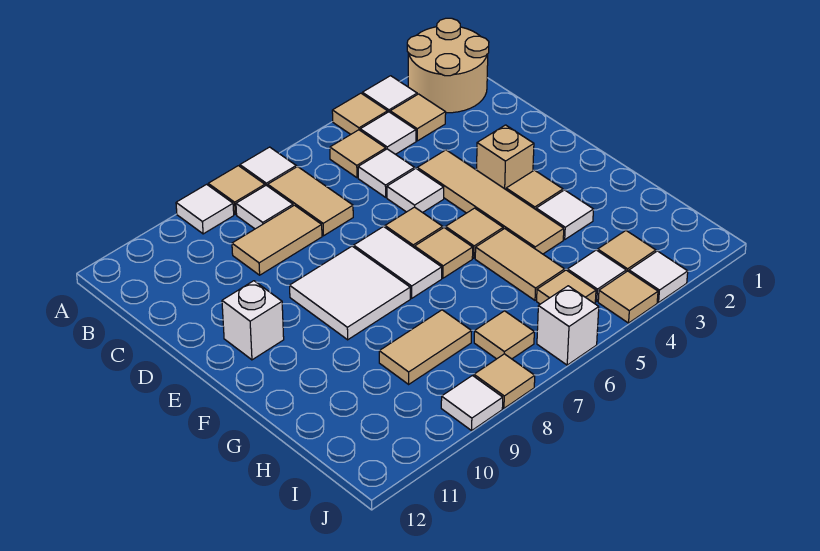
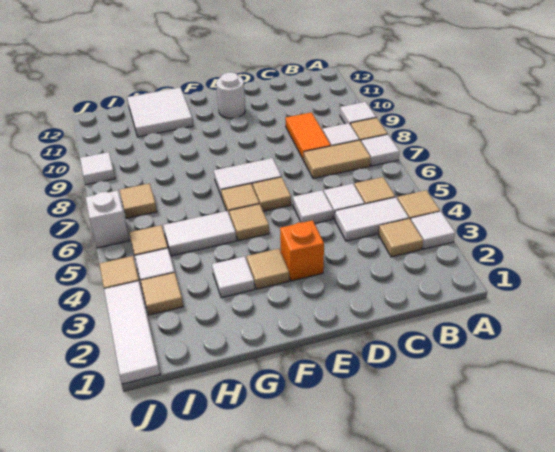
tan 2x2 round brick [407,18,489,113] -> none
white 1x1 tile [360,112,416,154] -> white 1x2 tile [335,197,409,241]
tan 1x2 tile [232,205,322,275] -> orange 1x2 tile [285,112,331,160]
tan 1x4 tile [417,150,564,254] -> none
tan 1x1 brick [477,125,534,189] -> orange 1x1 brick [280,220,324,281]
white 2x2 tile [290,246,410,340] -> white 2x2 tile moved to [127,87,193,137]
white 1x1 brick [222,281,284,360] -> white 1x1 round brick [216,72,245,119]
tan 1x2 tile [475,228,565,300] -> white 1x2 tile [163,211,236,256]
tan 1x2 tile [379,310,472,384] -> none
white 1x1 tile [629,251,688,302] -> white 1x3 tile [104,281,160,384]
tan 1x1 tile [474,354,535,408] -> none

